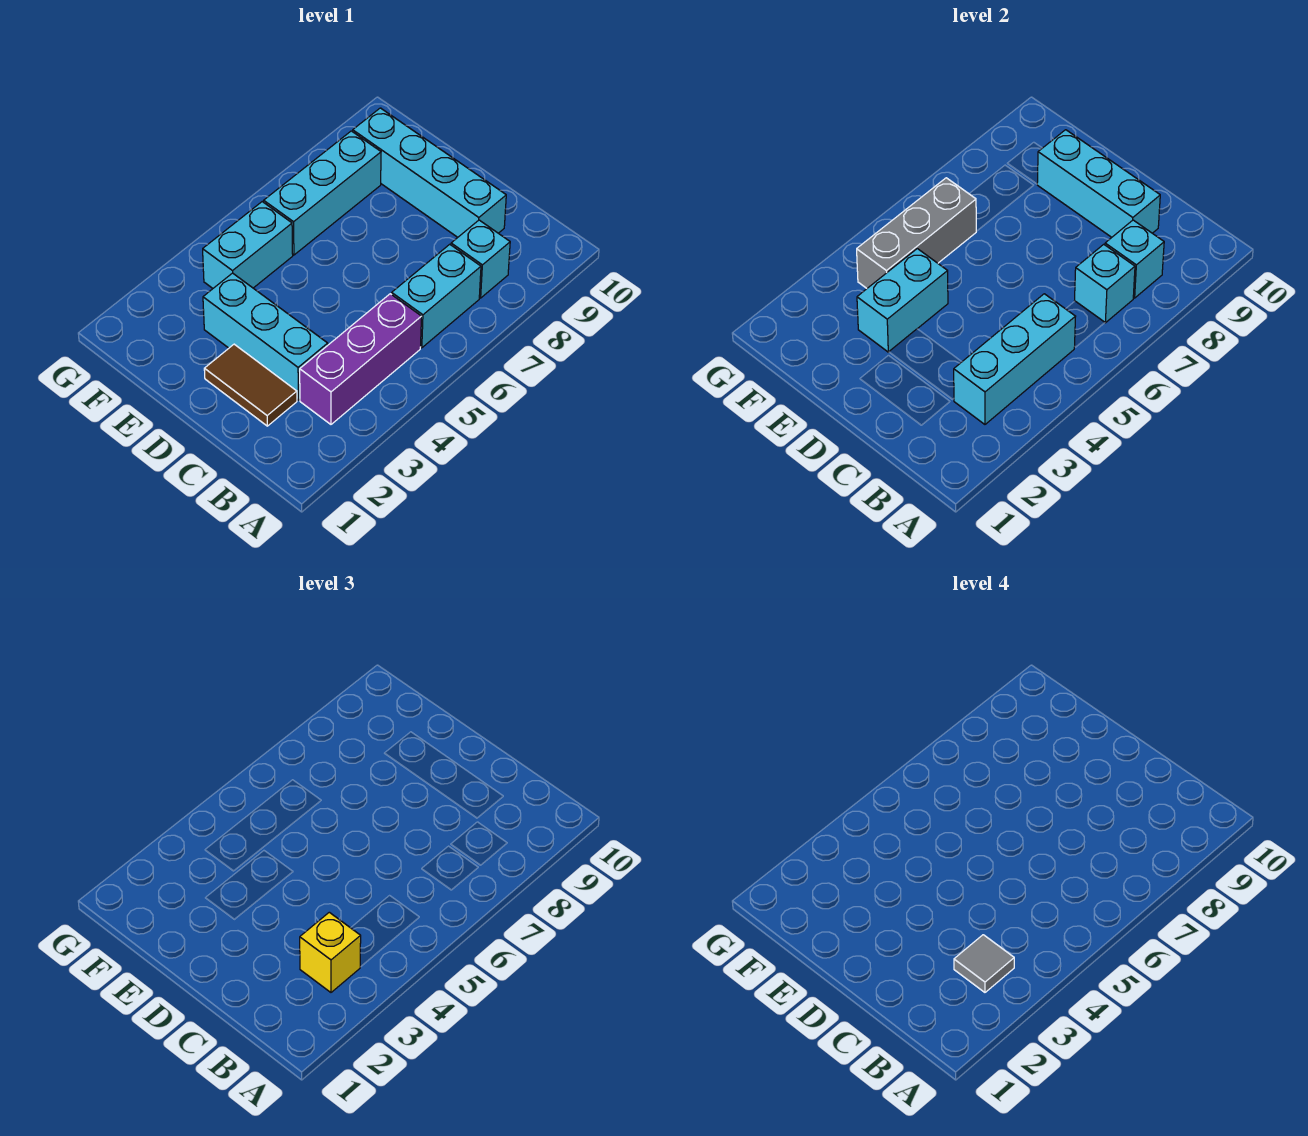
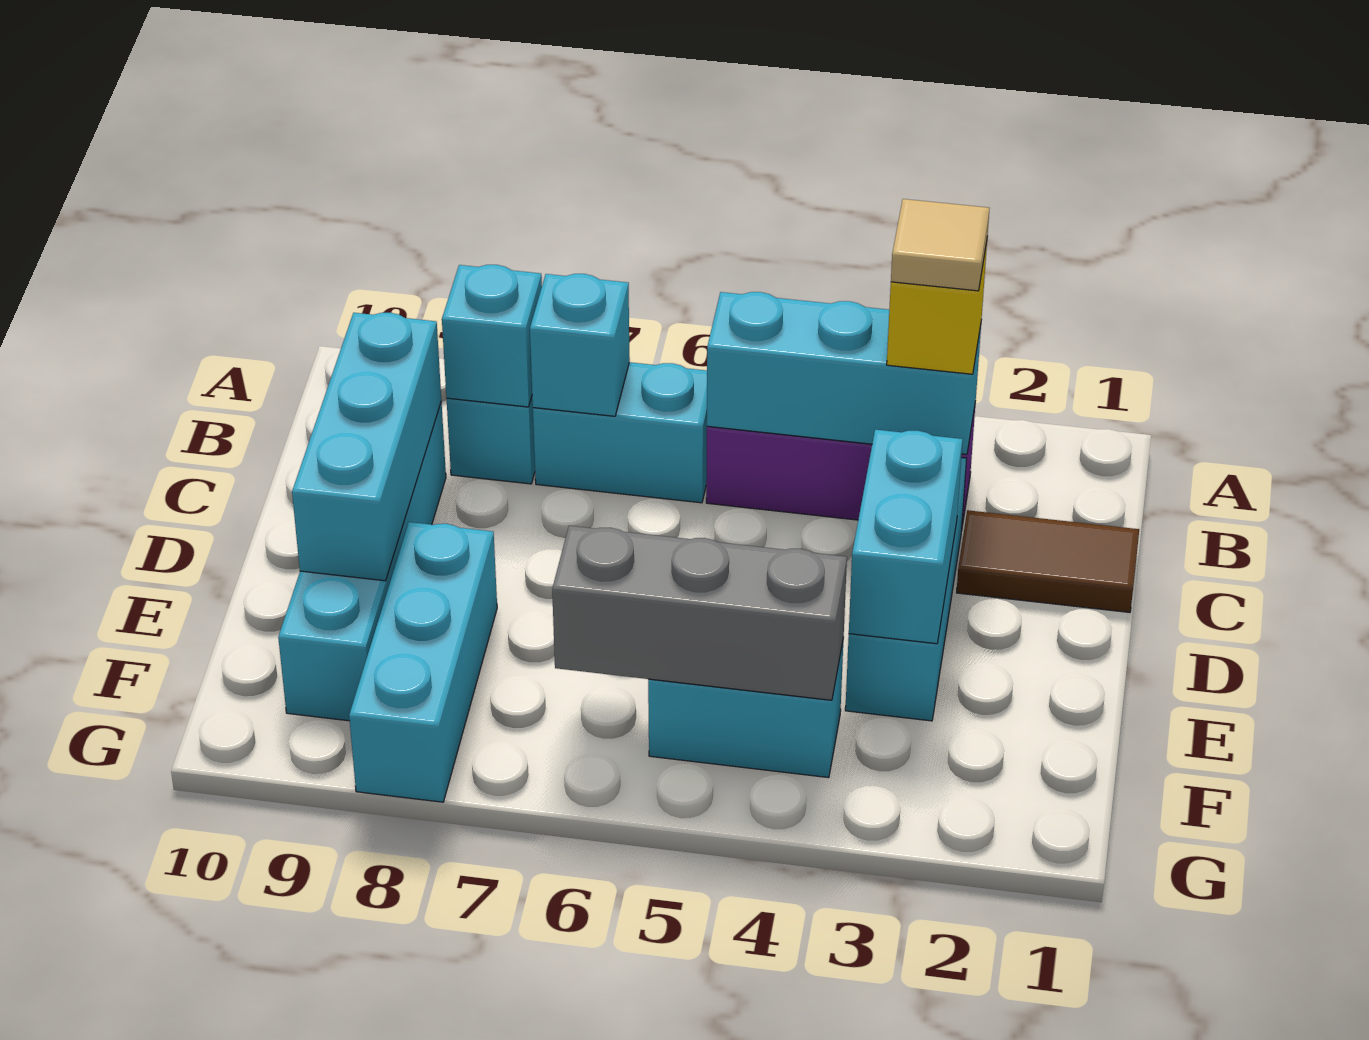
grey 1x1 tile [954,935,1014,992] -> tan 1x1 tile [891,199,990,291]
brown 1x2 tile [204,344,297,426] -> brown 1x2 tile turned to [957,510,1139,612]
cyan 1x2 brick [857,249,948,352] -> cyan 1x2 brick turned to [849,430,963,644]
cyan 1x3 brick [264,131,381,255] -> cyan 1x3 brick turned to [349,522,497,802]

